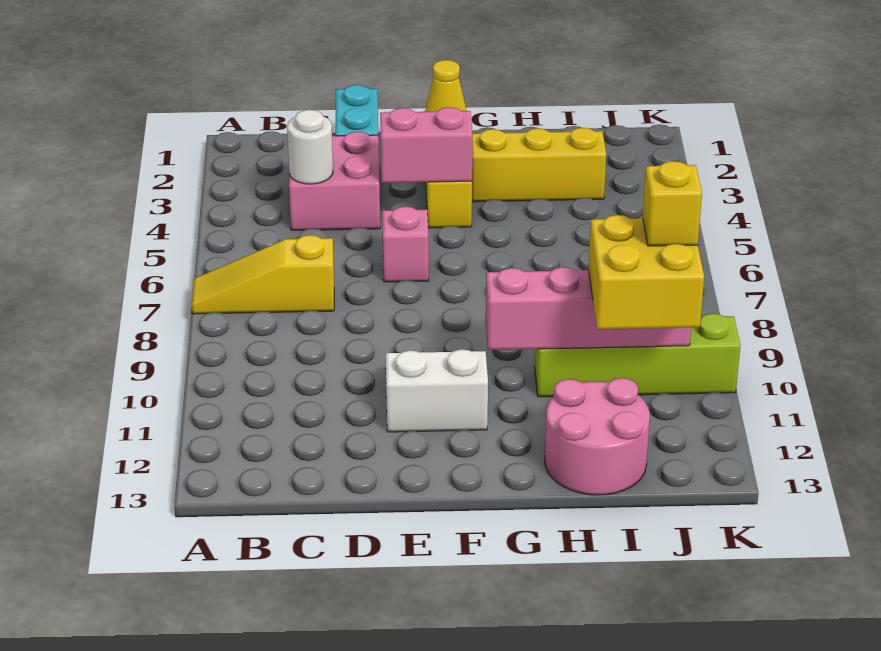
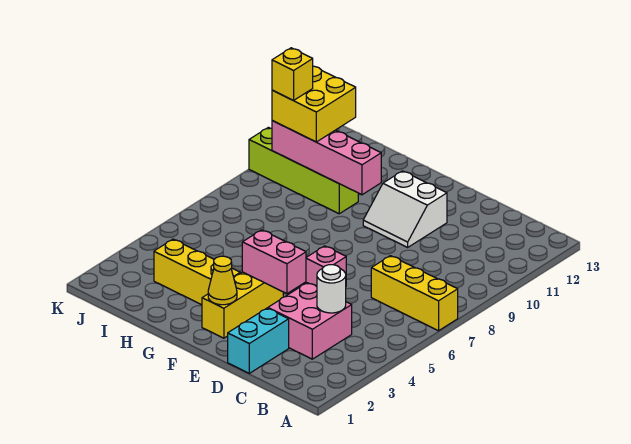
yellow 1x3 slope [192,235,334,314] -> yellow 1x3 brick [371,256,458,331]
pink 2x2 round brick [545,378,650,495] -> none

